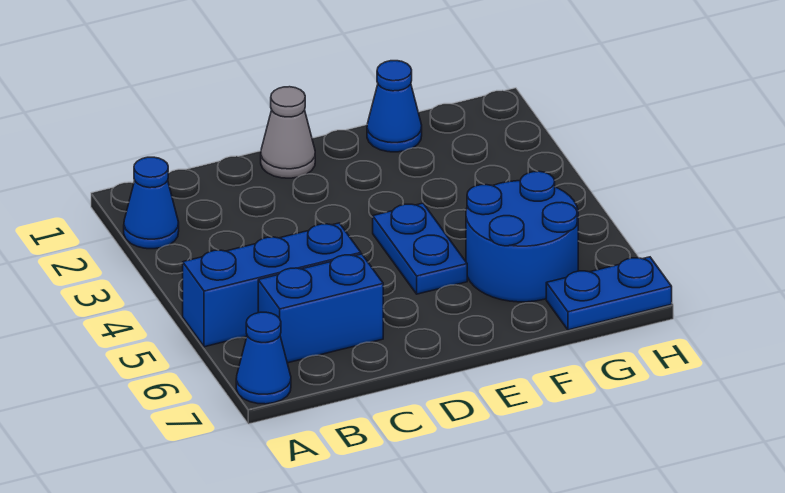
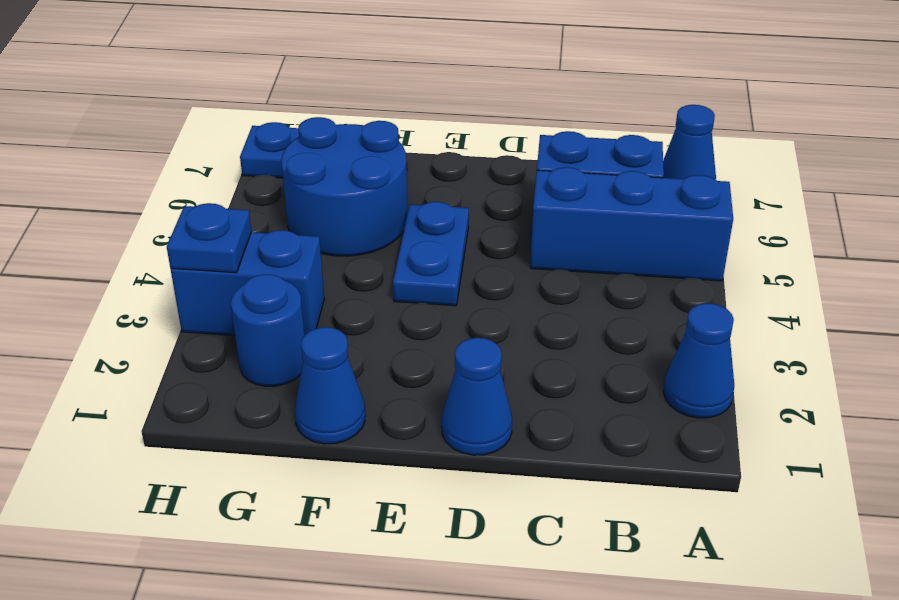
grey 1x1 cone [261,87,315,178] -> blue 1x1 cone [442,338,512,455]
none -> blue 1x1 round brick [231,274,304,387]
none -> blue 1x2 brick [171,230,324,336]
none -> blue 1x1 plate [167,203,252,273]

